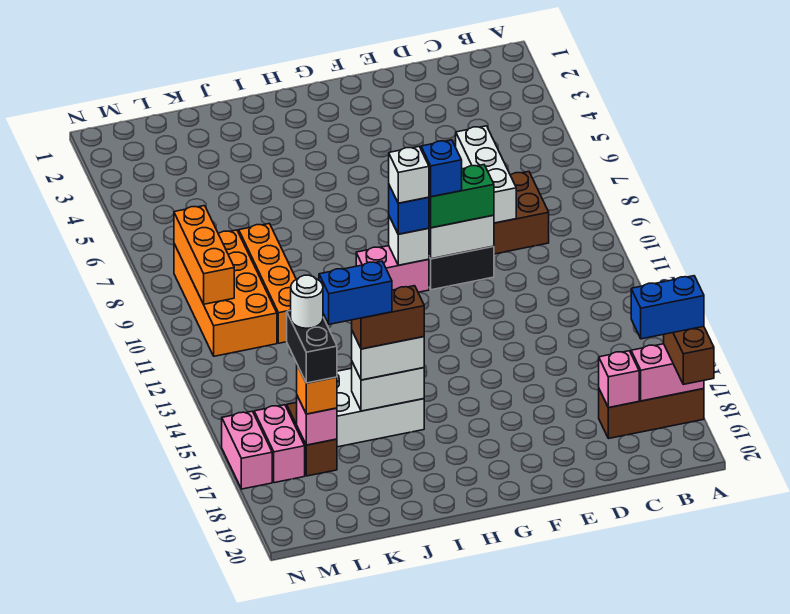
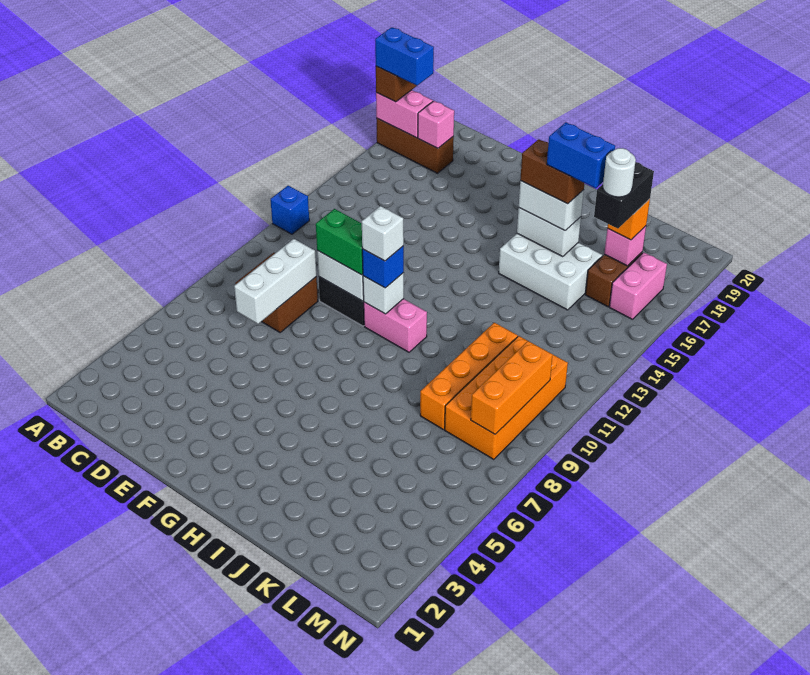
blue 1x1 brick [421,140,462,197] -> blue 1x1 brick moved to [271,186,309,234]
pink 1x2 brick [222,411,272,489] -> none

